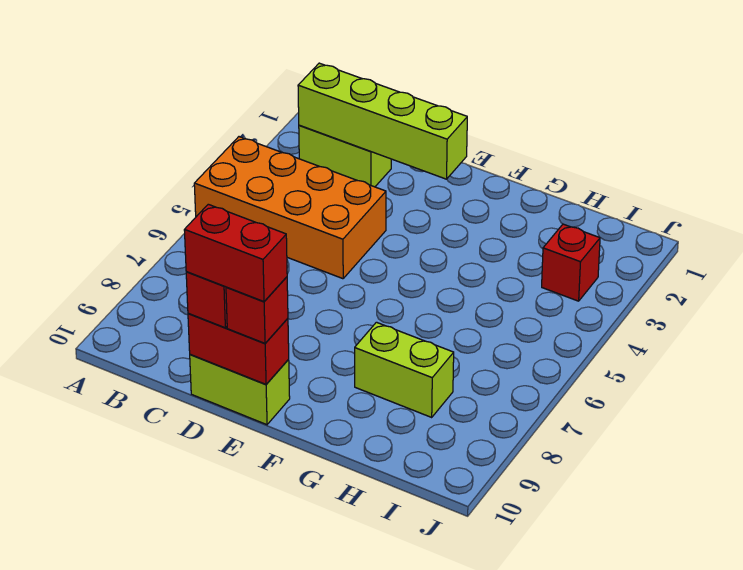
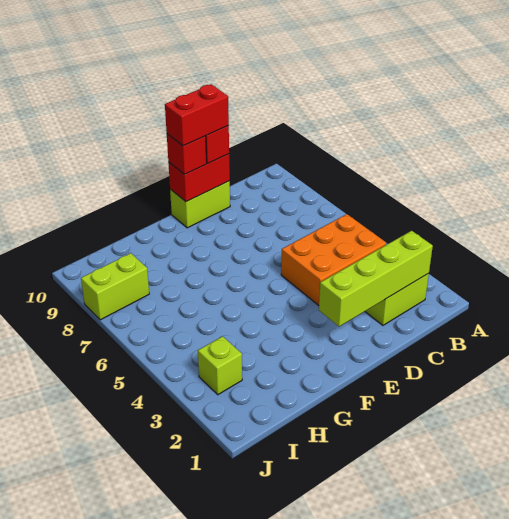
orange 2x4 brick [194,137,386,279] -> orange 2x3 brick [281,214,386,306]
lime 1x2 brick [355,322,454,417] -> lime 1x2 brick moved to [81,253,149,320]
red 1x1 brick [542,224,600,301] -> lime 1x1 brick [198,336,242,395]

